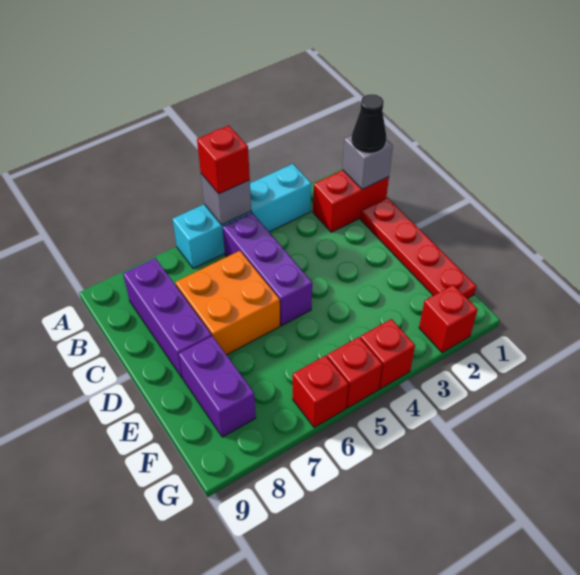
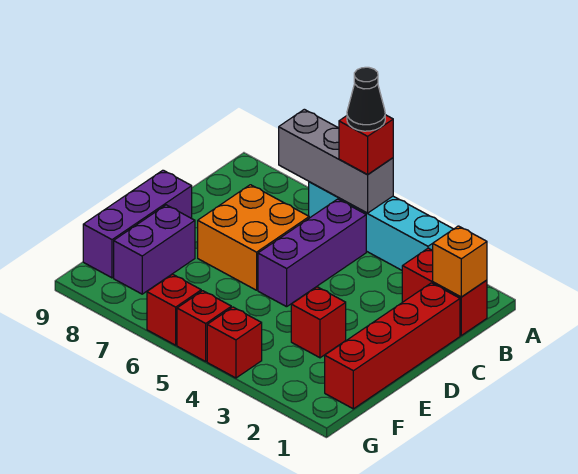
grey 1x1 brick [201,174,251,225] -> grey 1x3 brick [279,109,393,213]
grey 1x1 brick [343,135,393,189] -> orange 1x1 brick [432,226,487,297]
black 1x1 cone [351,94,387,153] -> black 1x1 cone moved to [347,67,385,131]
purple 1x3 brick [123,258,212,378] -> purple 1x3 brick moved to [83,170,192,278]
red 1x4 plate [360,198,476,299] -> red 1x4 brick [325,283,460,409]
red 1x1 brick [419,285,478,353] -> red 1x1 brick moved to [291,287,346,358]

